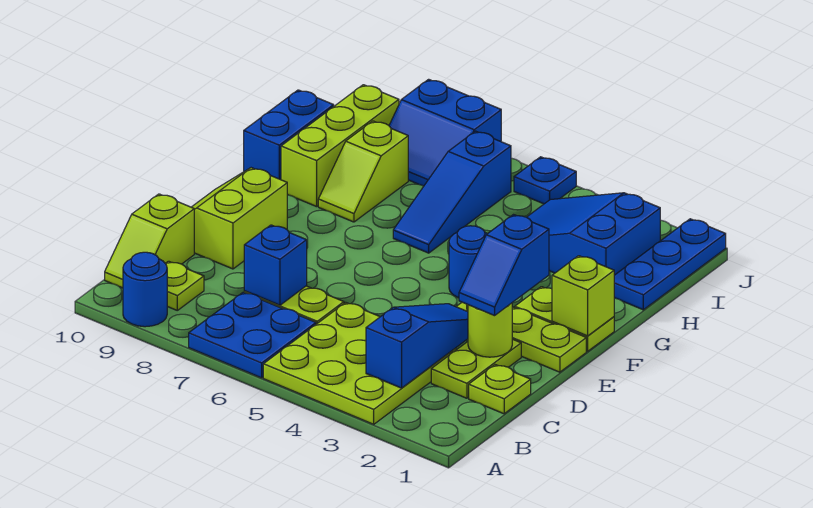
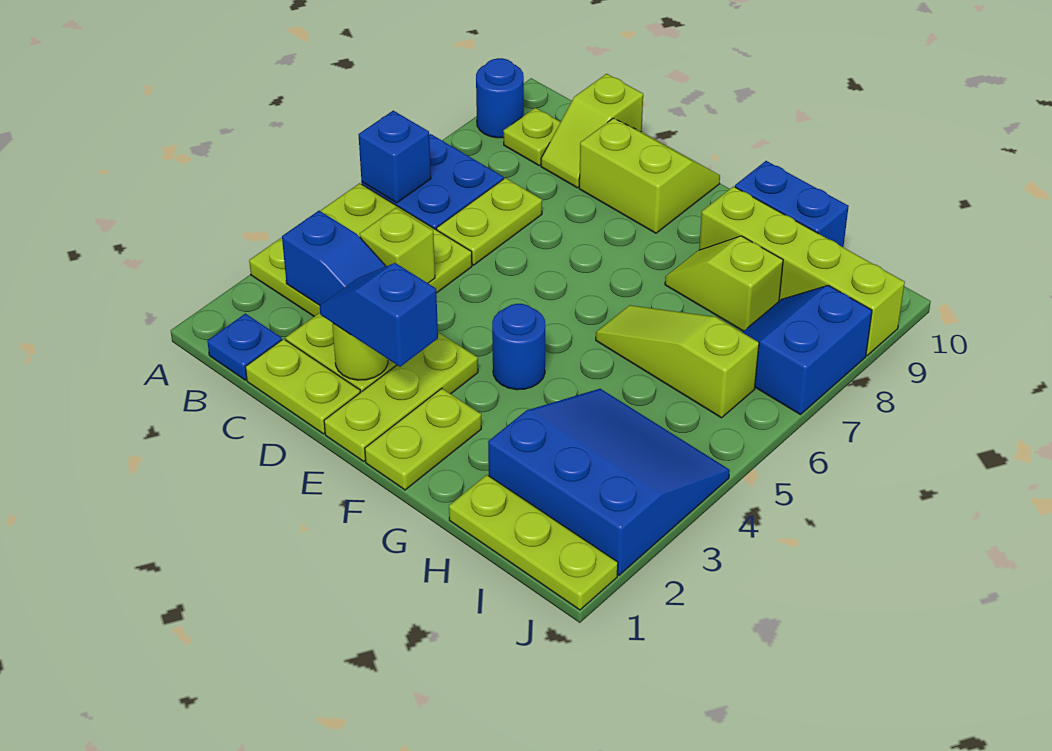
lime 1x2 slope [105,194,194,288] -> lime 1x2 slope turned to [541,74,643,188]
lime 1x1 plate [469,365,531,414] -> lime 1x2 plate [245,339,360,434]
blue 1x1 brick [244,225,307,305] -> blue 1x1 brick moved to [358,111,431,203]
lime 1x1 brick [552,256,614,336] -> lime 1x1 brick moved to [360,208,435,283]
blue 1x3 slope [393,131,511,253] -> lime 1x3 slope [596,305,759,418]
lime 1x3 brick [281,85,399,207] -> lime 1x4 brick [699,186,905,355]
blue 1x3 plate [614,219,726,310] -> lime 1x3 plate [449,475,618,610]
blue 2x3 slope [527,193,660,275] -> blue 3x3 slope [488,389,730,575]
blue 1x1 plate [514,157,576,204] -> blue 1x1 plate moved to [207,314,282,380]

